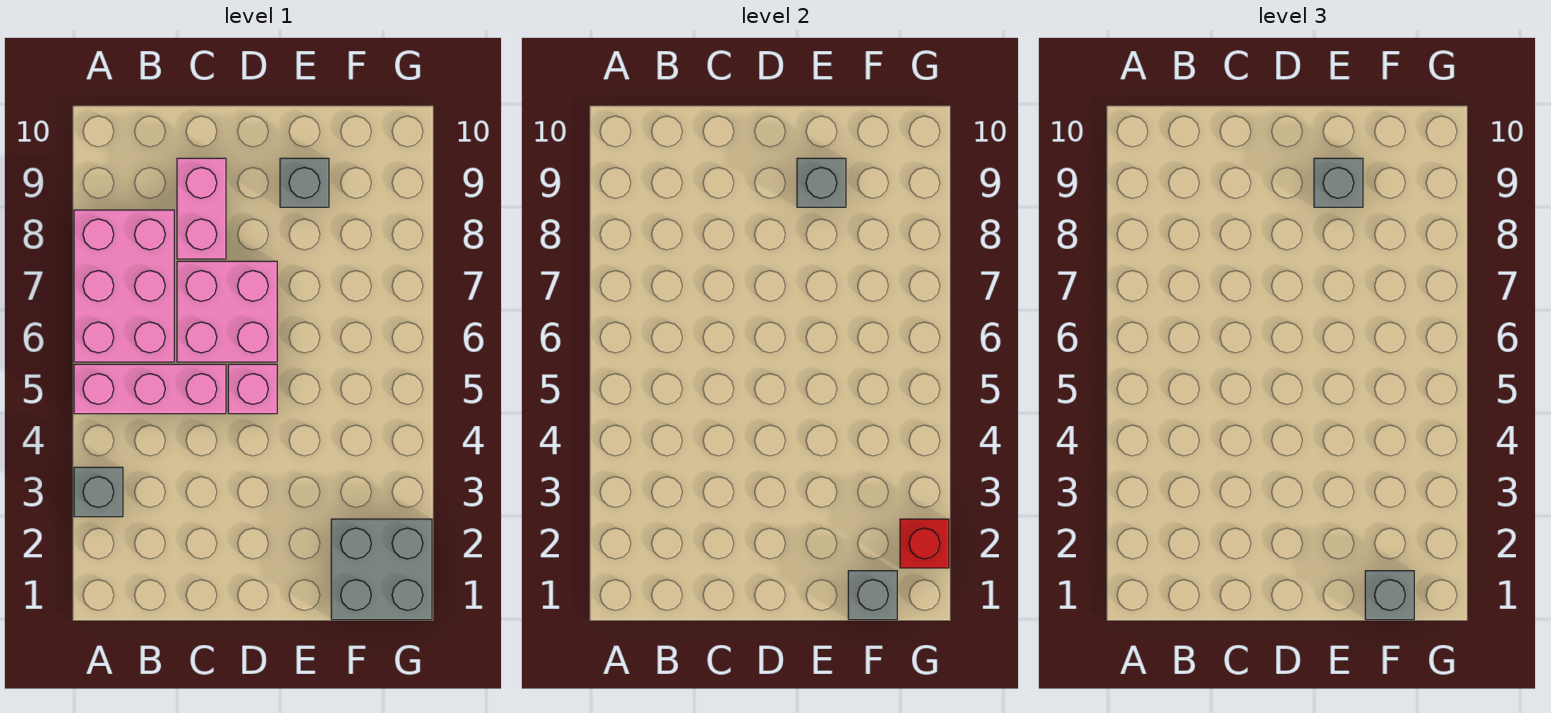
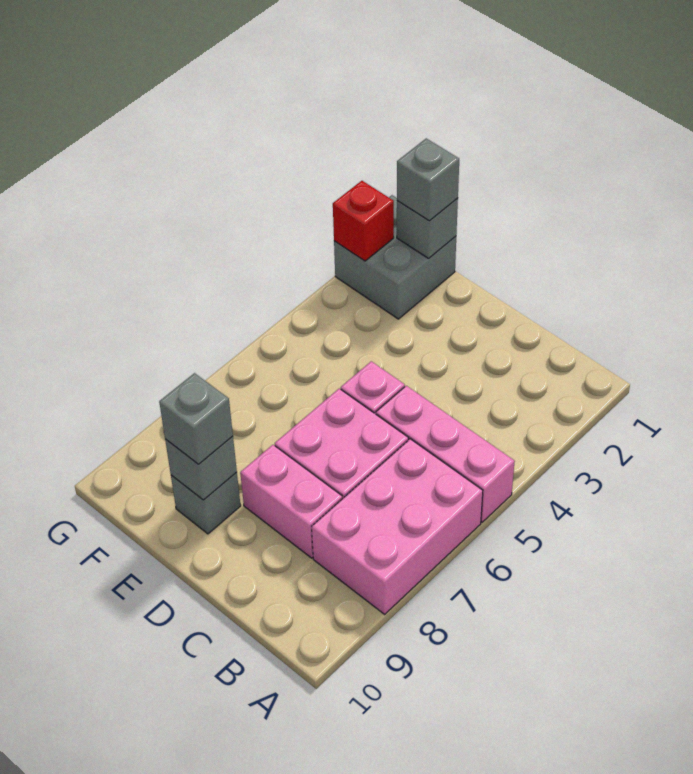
grey 1x1 brick [74,467,123,517] -> none
pink 1x2 brick [177,158,226,259] -> pink 1x2 brick turned to [240,445,342,558]

